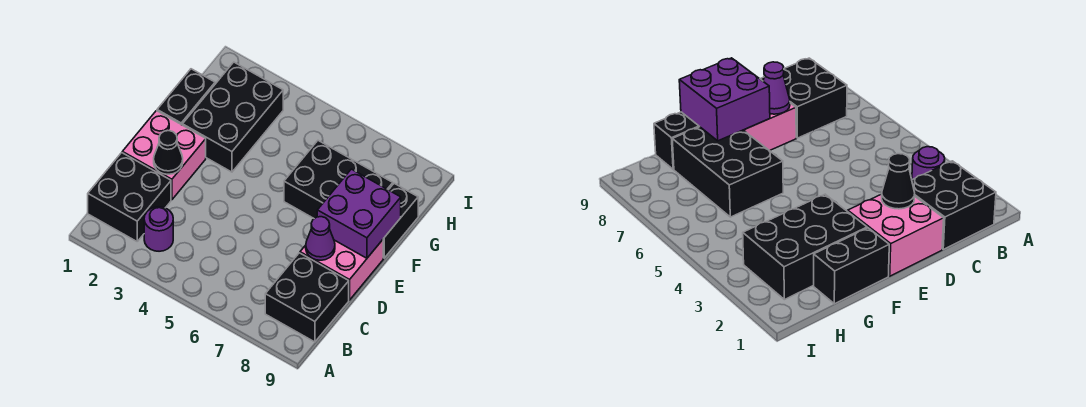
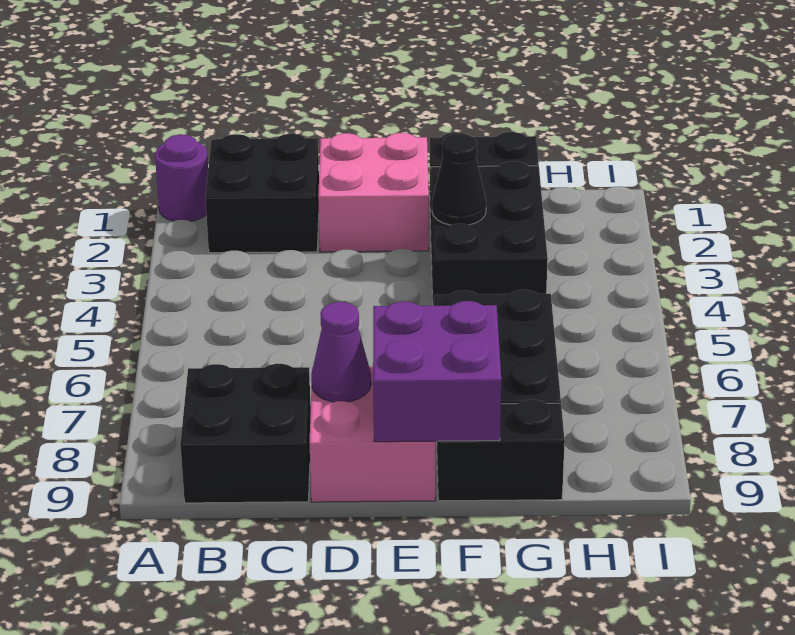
purple 1x1 round brick [144,207,173,251] -> purple 1x1 round brick moved to [155,135,208,221]
black 1x1 cone [154,131,183,174] -> black 1x1 cone moved to [432,134,486,225]
black 2x3 brick [183,62,283,172] -> black 2x3 brick turned to [430,161,548,306]

